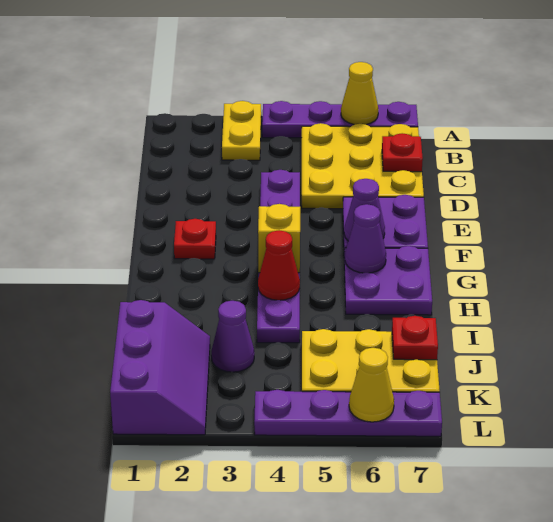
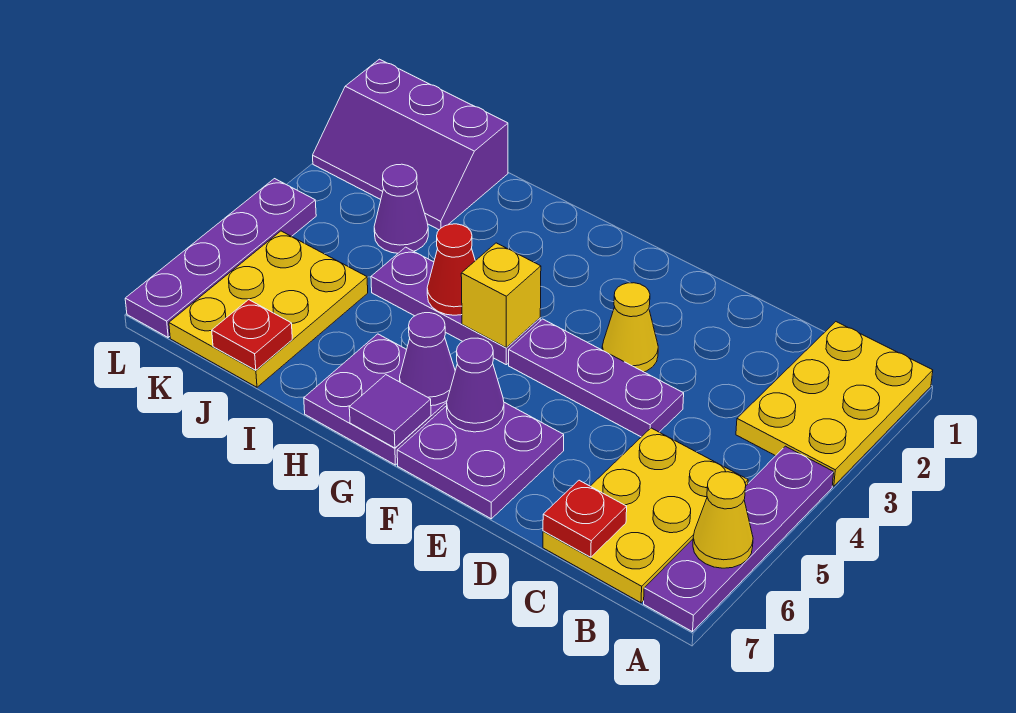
yellow 1x2 plate [222,101,261,160] -> yellow 2x3 plate [736,322,933,486]
yellow 3x3 plate [302,123,424,209] -> yellow 2x3 plate [543,428,748,603]
red 1x1 plate [174,219,216,259] -> none
none -> purple 1x1 tile [349,375,431,448]
yellow 1x1 cone [349,348,394,422] -> yellow 1x1 cone moved to [602,283,658,372]

